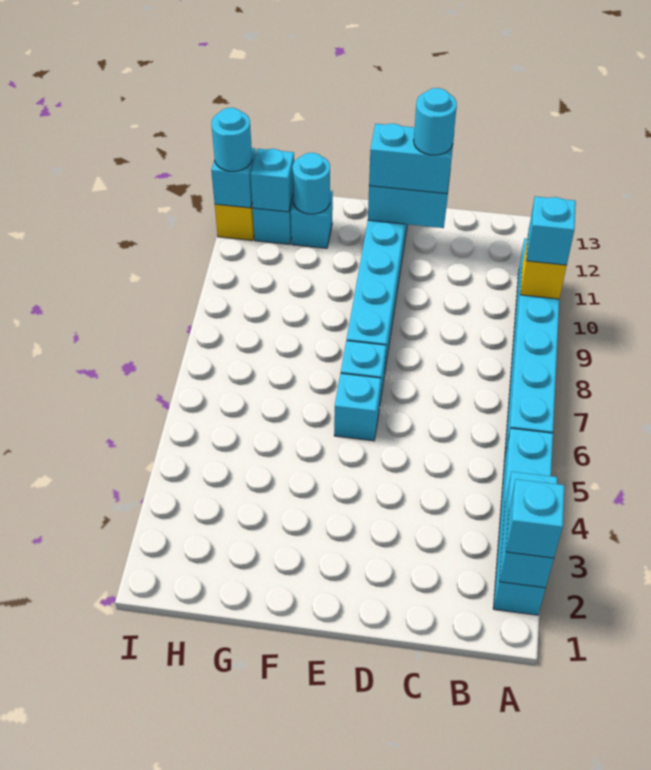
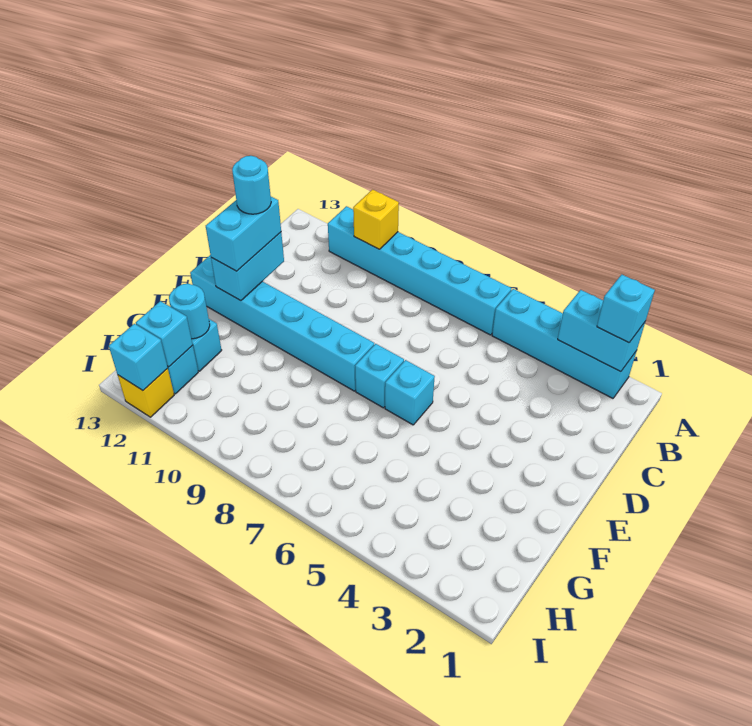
cyan 1x1 brick [526,196,576,265] -> none
cyan 1x1 round brick [212,108,252,171] -> none

